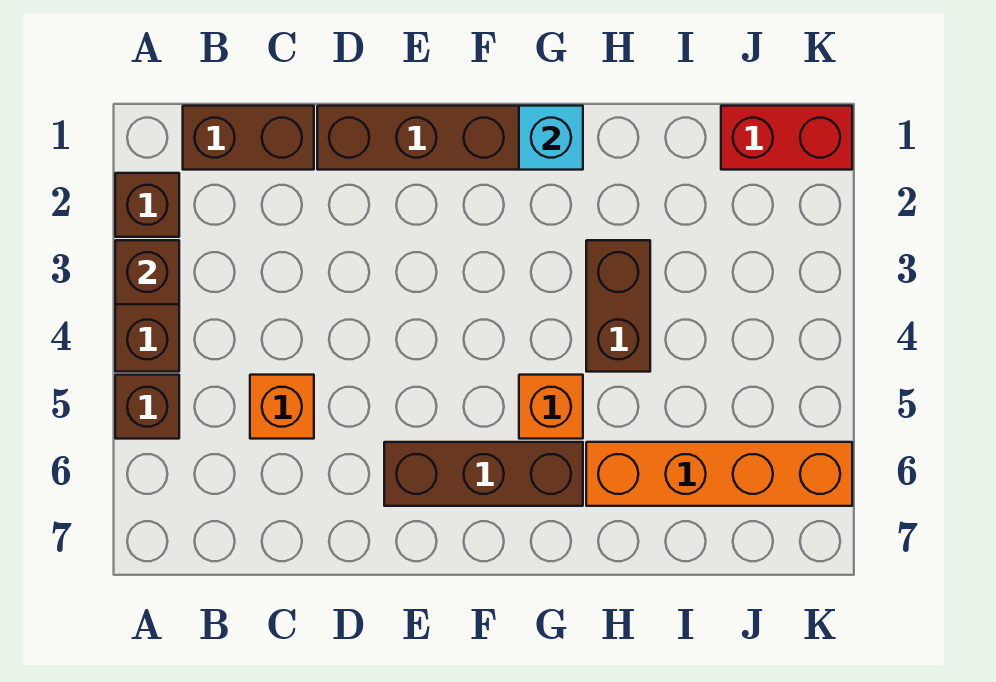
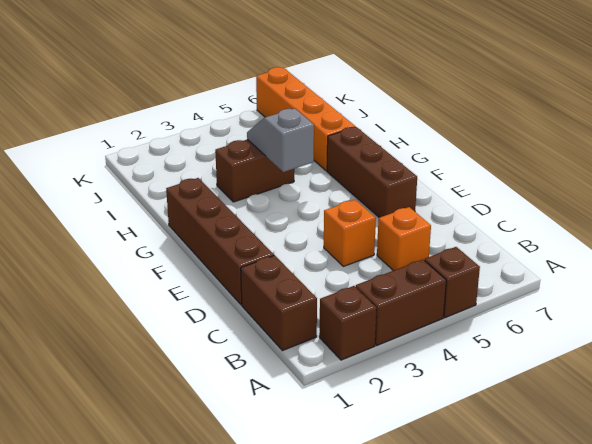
brown 1x1 brick [115,240,179,304] -> none
cyan 1x1 brick [519,106,583,170] -> none
none -> grey 1x2 slope [247,108,314,172]
orange 1x1 brick [519,375,583,439] -> orange 1x1 brick moved to [324,200,376,266]
red 1x2 brick [721,106,852,170] -> none

